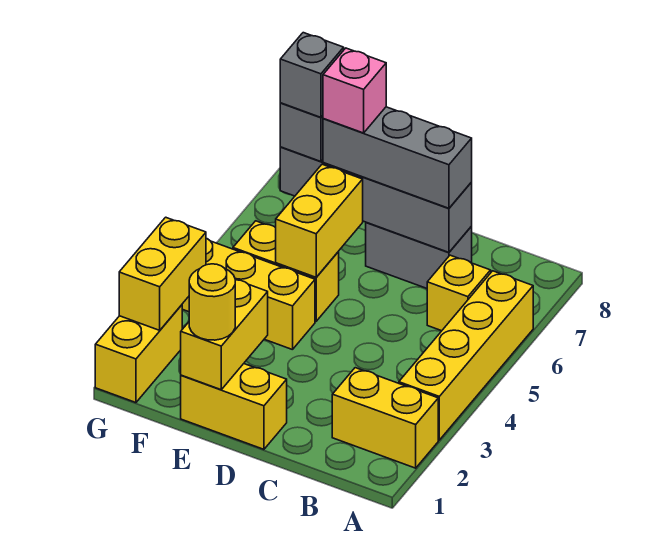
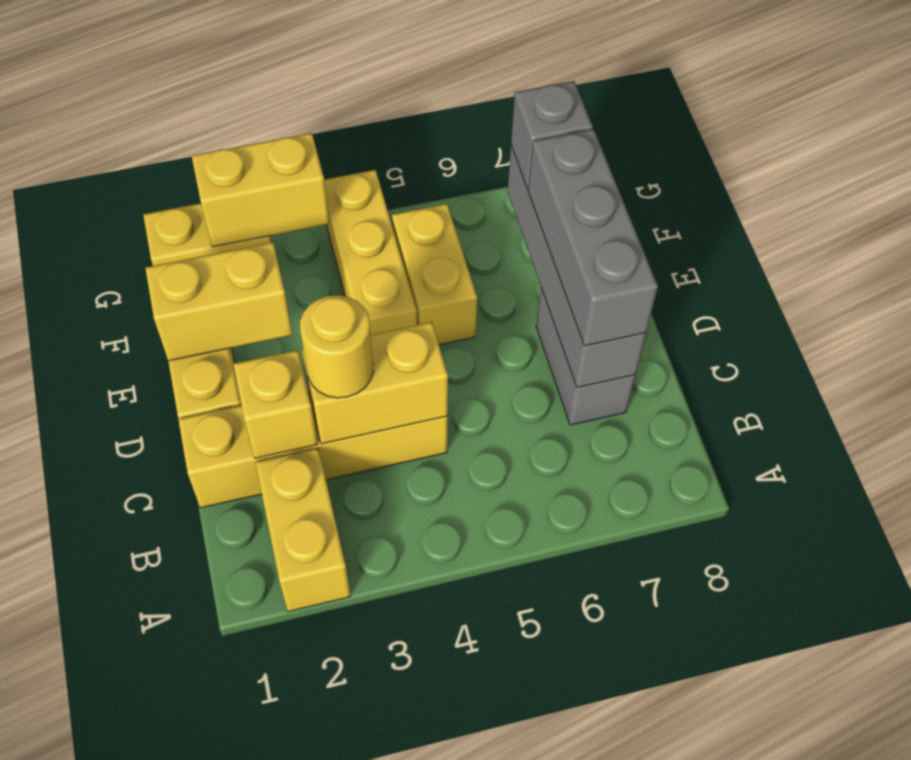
yellow 1x4 brick [399,271,533,440] -> yellow 1x4 brick moved to [178,391,448,508]
yellow 1x1 brick [427,255,491,331] -> yellow 1x1 brick moved to [233,350,318,458]
yellow 1x1 round brick [189,264,235,340] -> yellow 1x1 round brick moved to [300,295,373,398]
yellow 1x2 brick [276,164,363,277] -> yellow 1x2 brick moved to [302,322,448,444]
pink 1x1 brick [323,48,386,133] -> none
grey 1x1 brick [280,33,344,117] -> none

